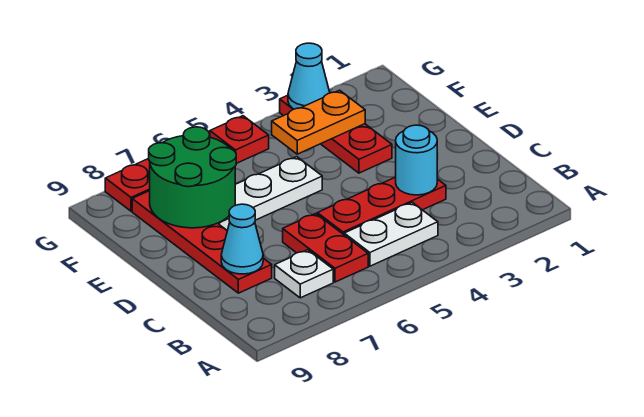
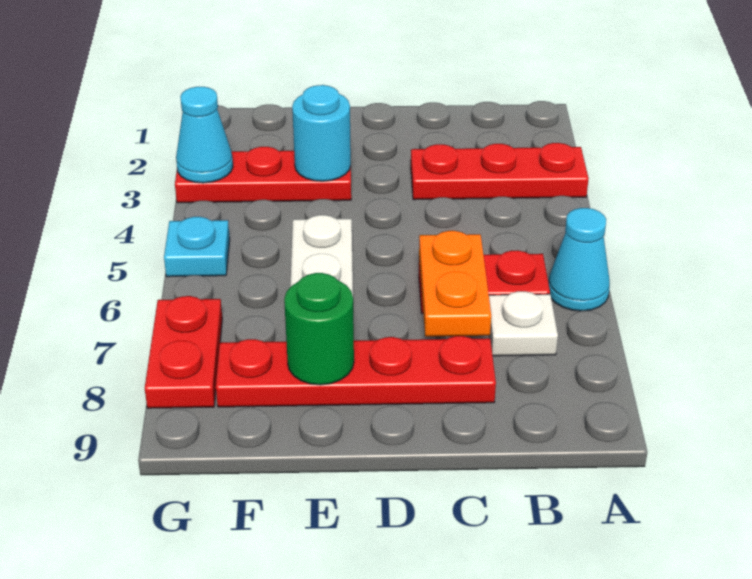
white 1x2 plate [344,202,438,266] -> none
red 1x3 plate [317,177,446,235] -> red 1x3 plate turned to [411,143,589,200]
cyan 1x1 round brick [396,125,437,195] -> cyan 1x1 round brick moved to [292,85,351,181]
cyan 1x1 cone [221,204,263,274] -> cyan 1x1 cone moved to [548,208,610,311]
green 2x2 round brick [149,127,236,228] -> green 1x1 round brick [284,273,354,385]
orange 1x2 plate [272,90,365,154] -> orange 1x2 plate moved to [419,231,491,337]
red 1x1 plate [210,116,269,163] -> cyan 1x1 plate [164,217,230,277]

